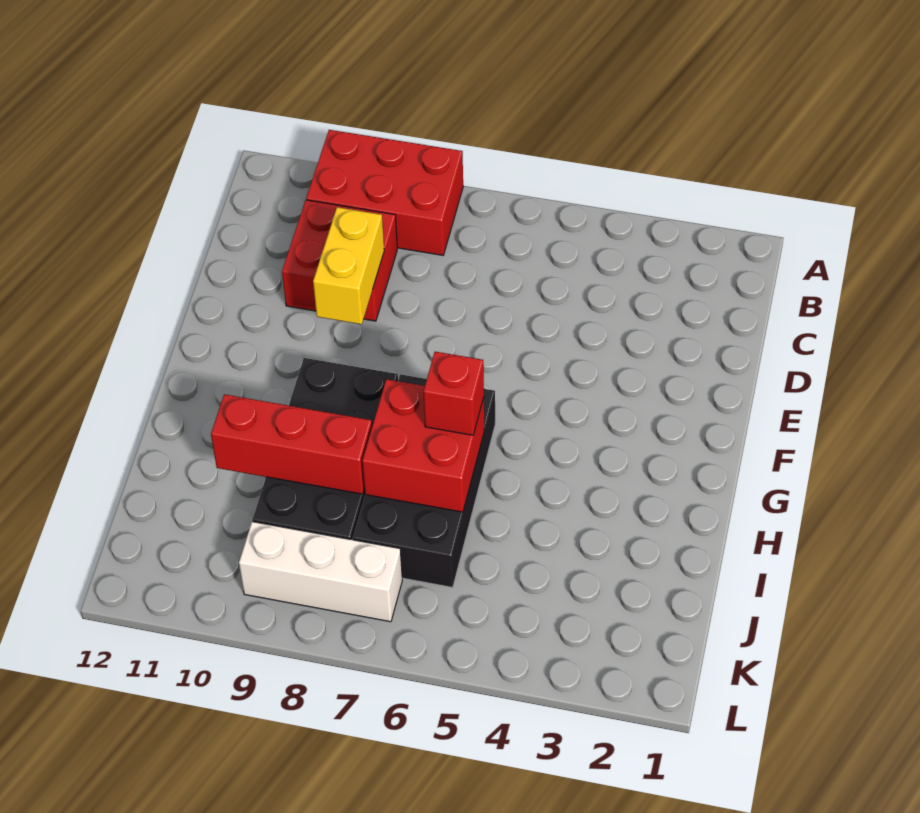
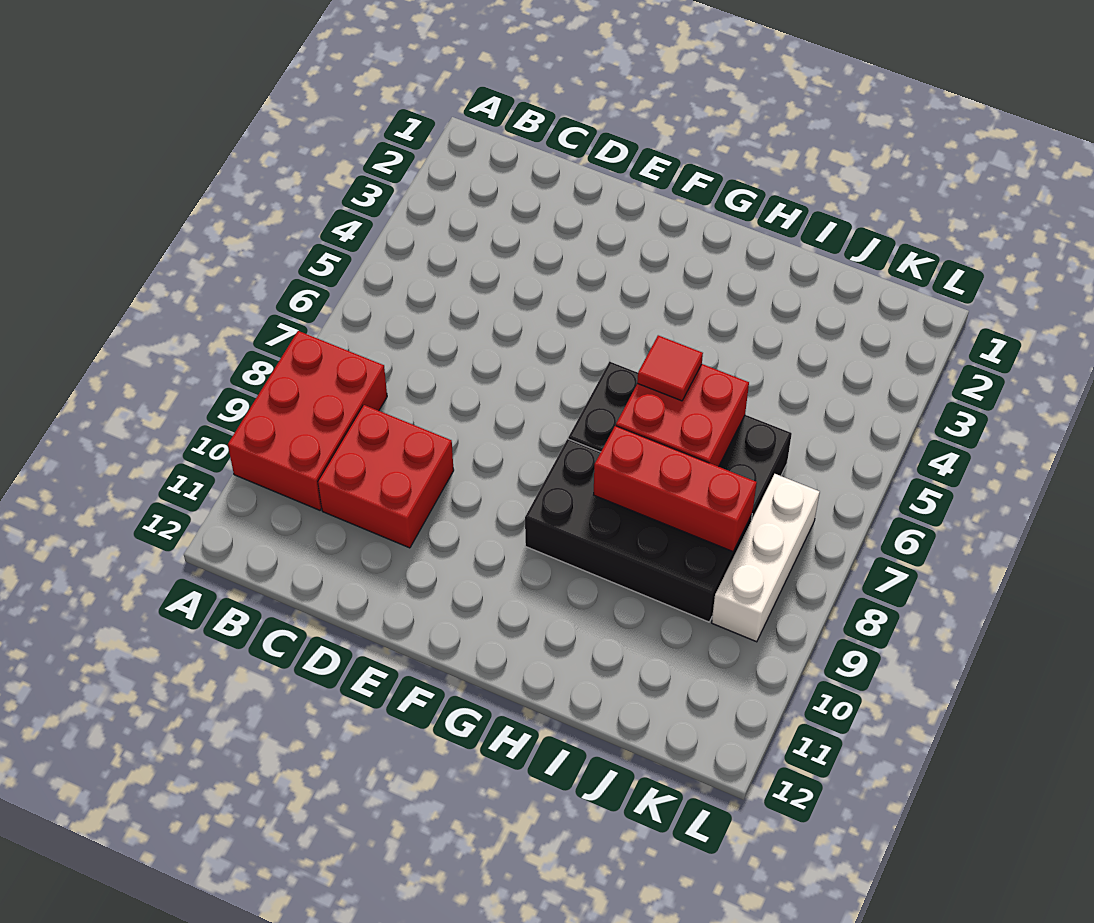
yellow 1x2 brick [313,207,384,324] -> none
red 1x1 brick [423,352,484,435] -> red 1x1 tile [637,335,703,401]
red 1x3 brick [211,394,372,494] -> red 1x3 brick turned to [594,426,757,551]

